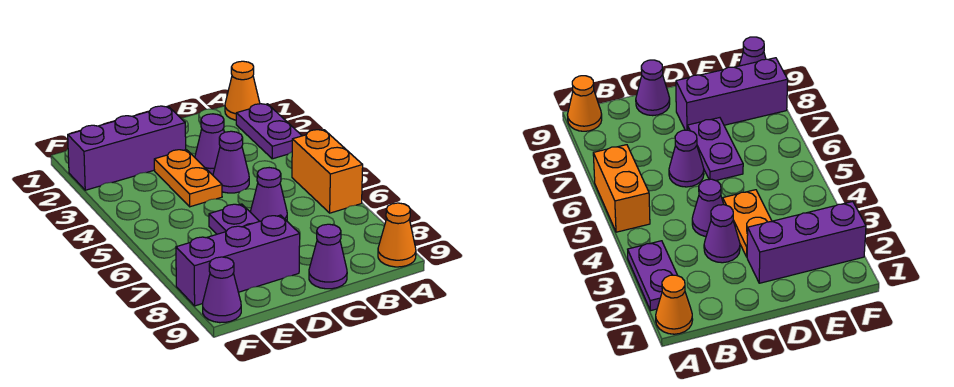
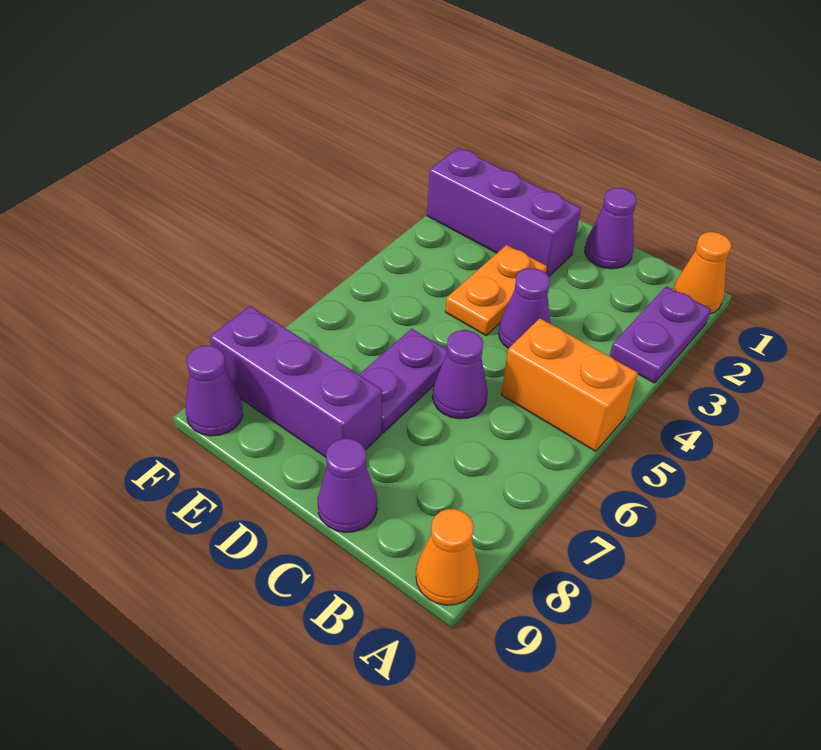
orange 1x2 brick [292,130,363,213] -> orange 1x2 brick turned to [501,318,638,451]
purple 1x1 cone [195,114,224,175] -> purple 1x1 cone moved to [585,188,636,269]

